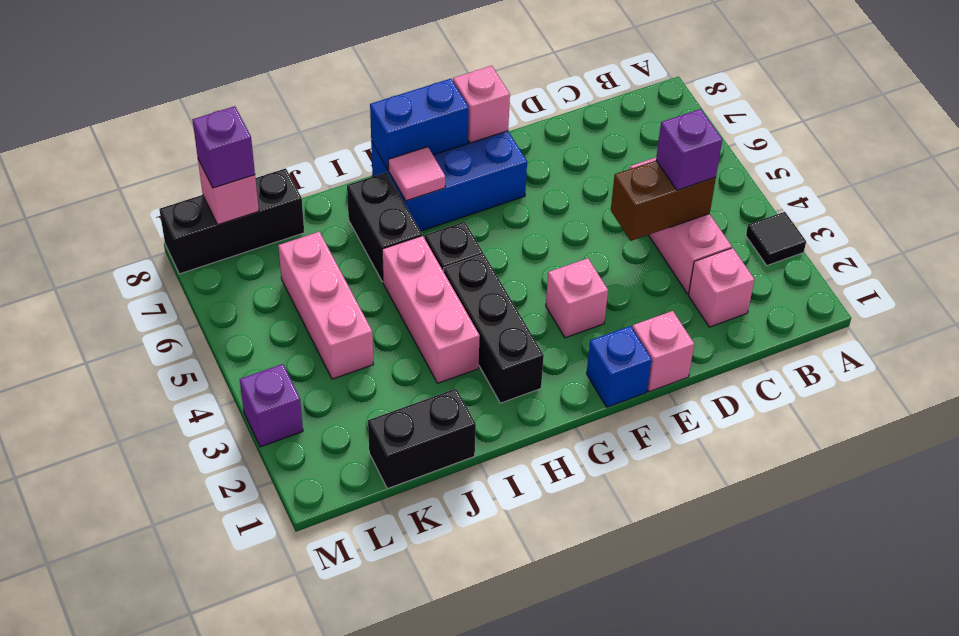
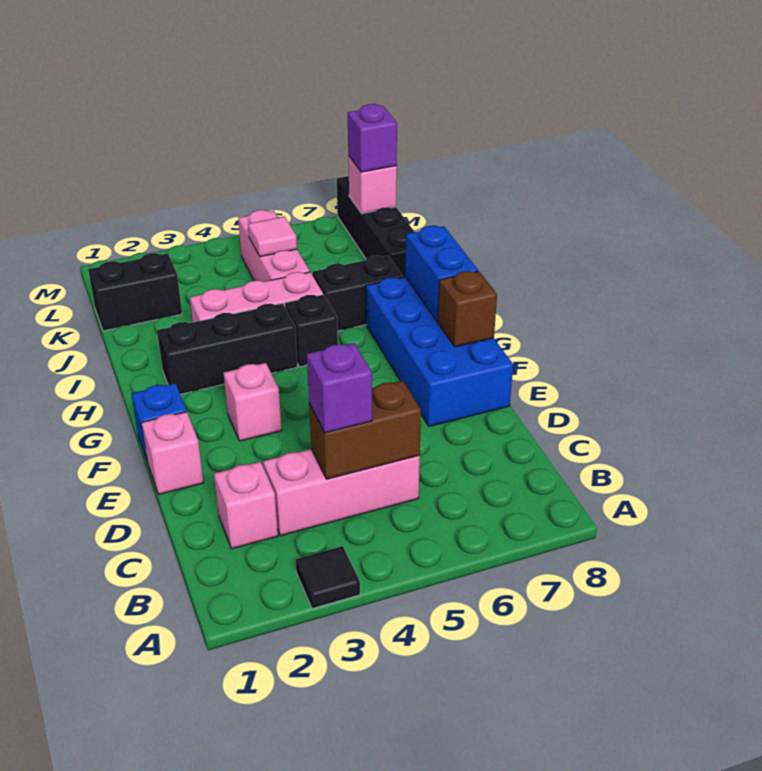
brown 1x2 brick [611,161,716,241] -> brown 1x2 brick turned to [309,381,421,479]
blue 2x3 brick [371,131,527,231] -> blue 2x4 brick [366,277,513,426]
pink 1x1 brick [453,66,510,143] -> brown 1x1 brick [438,271,497,347]
pink 1x1 tile [388,147,445,201] -> pink 1x1 tile moved to [248,217,297,257]
black 1x2 brick [368,389,476,489] -> black 1x2 brick turned to [88,253,182,331]
pink 1x3 brick [278,232,373,379] -> pink 1x3 brick turned to [238,210,310,282]
black 1x3 brick [159,168,304,274] -> black 1x4 brick [337,176,414,277]
purple 1x1 brick [240,364,303,447] -> none

